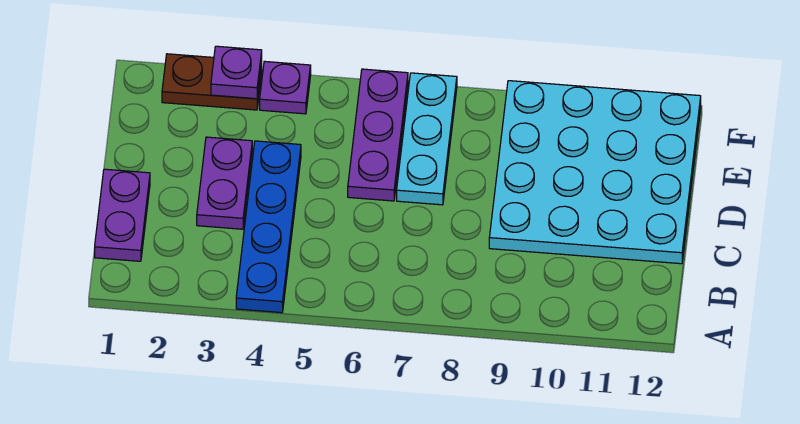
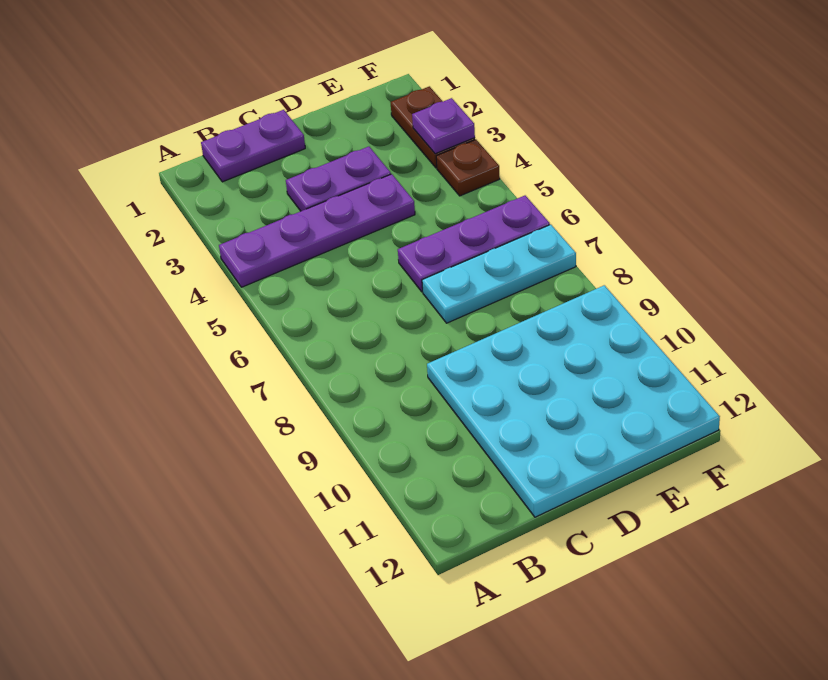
blue 1x4 plate [236,141,301,313] -> purple 1x4 plate [219,174,415,287]
purple 1x1 plate [260,61,311,114] -> brown 1x1 plate [436,140,500,196]

